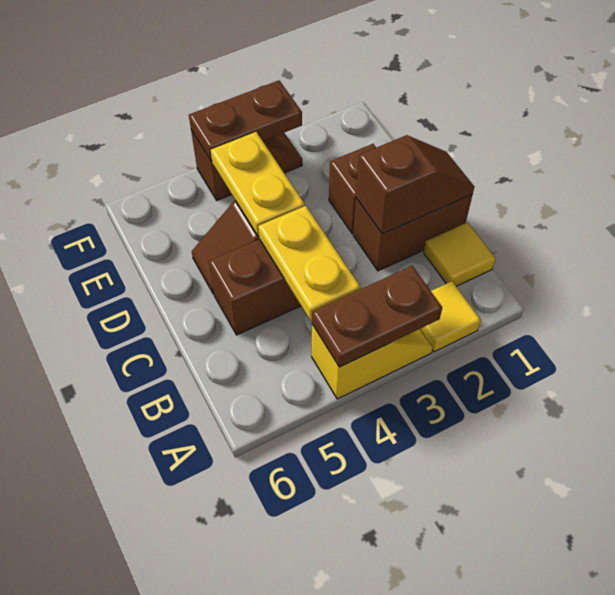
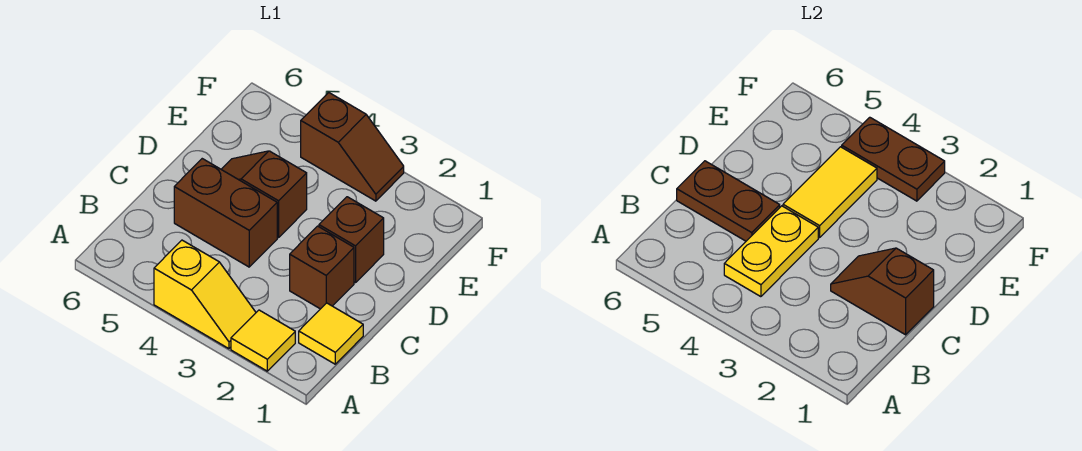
brown 1x2 plate [312,266,442,367] -> brown 1x2 plate moved to [677,161,780,241]
brown 1x2 brick [353,195,472,271] -> brown 1x1 brick [290,226,354,309]
brown 1x2 slope [356,135,474,234] -> brown 1x2 slope turned to [831,248,934,335]
yellow 1x2 plate [211,132,305,237] -> yellow 1x2 tile [783,147,877,237]

